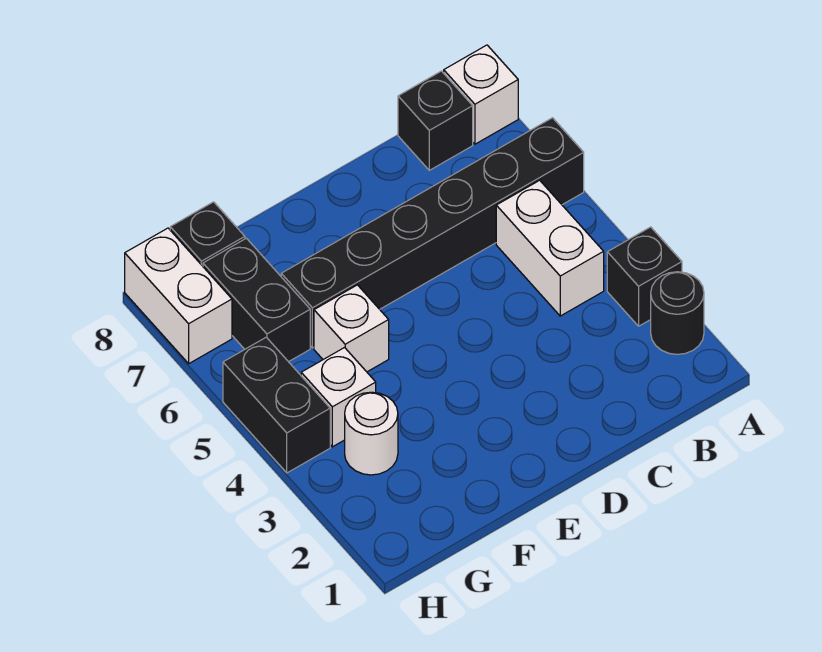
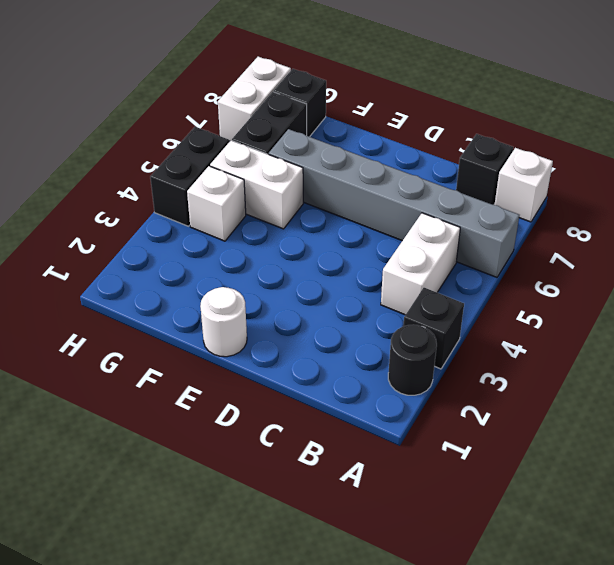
black 1x6 brick [281,118,584,348] -> grey 1x6 brick [269,129,519,277]
white 1x1 brick [314,285,389,372] -> white 1x2 brick [210,140,303,229]
white 1x1 round brick [345,392,398,475] -> white 1x1 round brick moved to [200,287,247,357]

